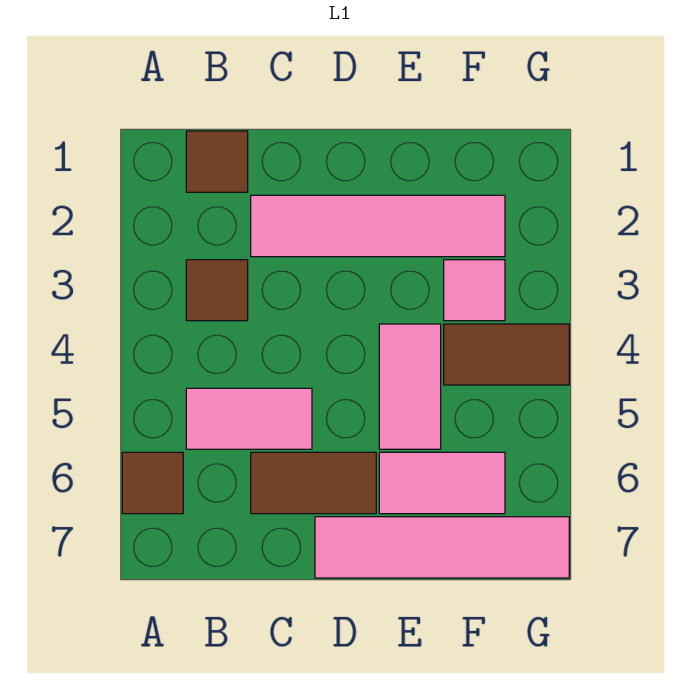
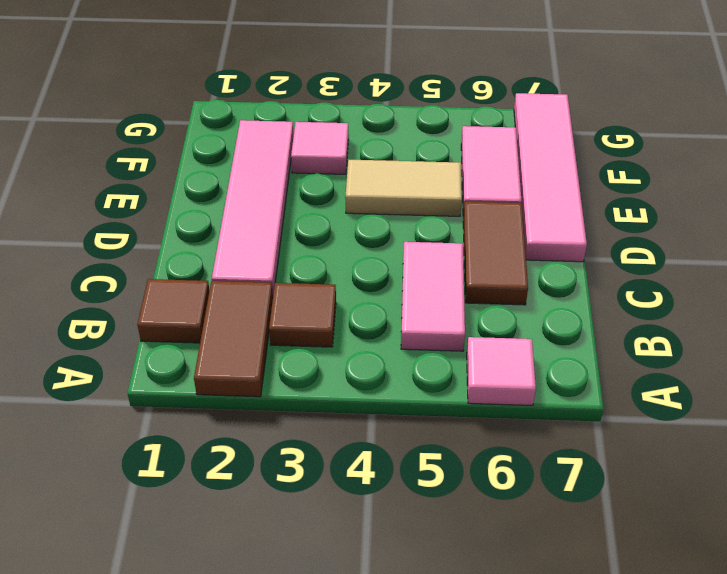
brown 1x1 tile [122,452,183,514] -> pink 1x1 tile [467,337,536,405]
pink 1x2 tile [379,324,441,449] -> tan 1x2 tile [345,160,462,216]
brown 1x2 tile [444,324,569,385] -> brown 1x2 tile moved to [194,281,273,397]

